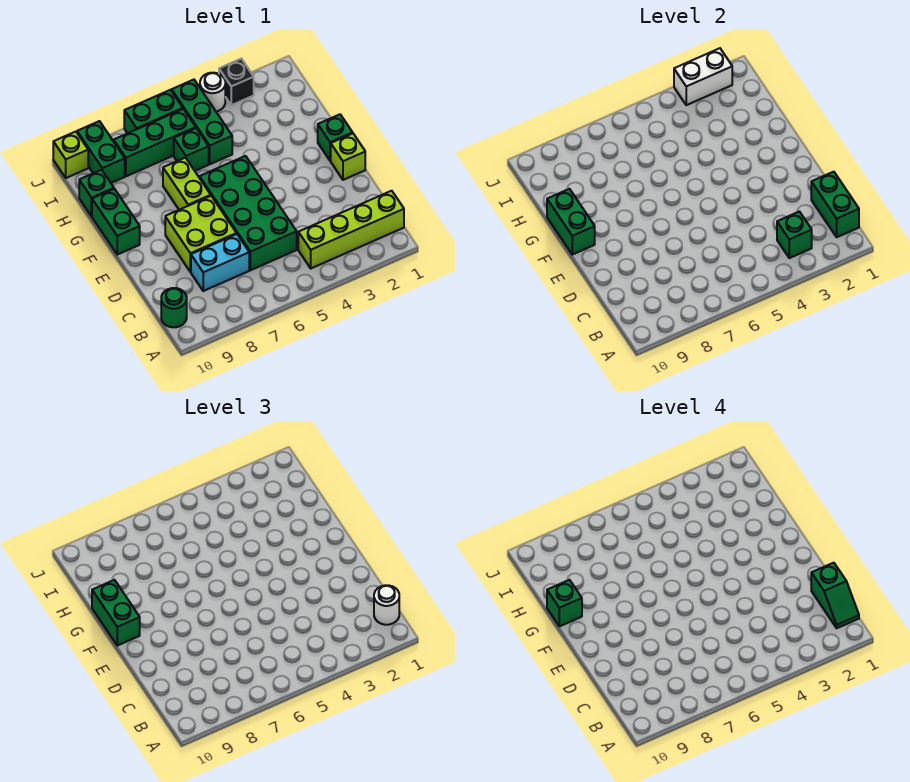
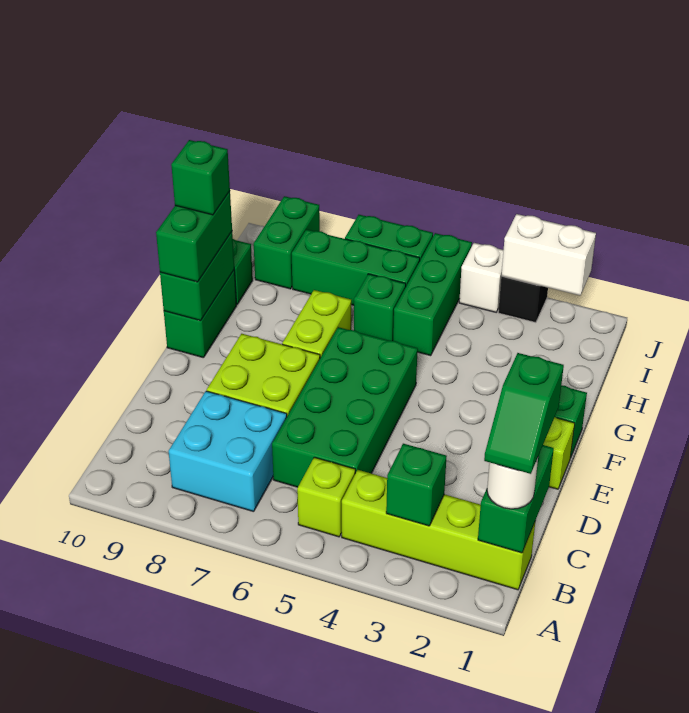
green 1x1 round brick [161,288,187,327] -> none
cyan 1x2 brick [191,234,249,291] -> cyan 2x2 brick [169,391,287,512]
white 1x1 round brick [200,73,225,112] -> white 1x1 brick [459,243,503,312]
lime 1x1 brick [53,132,88,178] -> lime 1x1 brick moved to [297,457,355,537]

